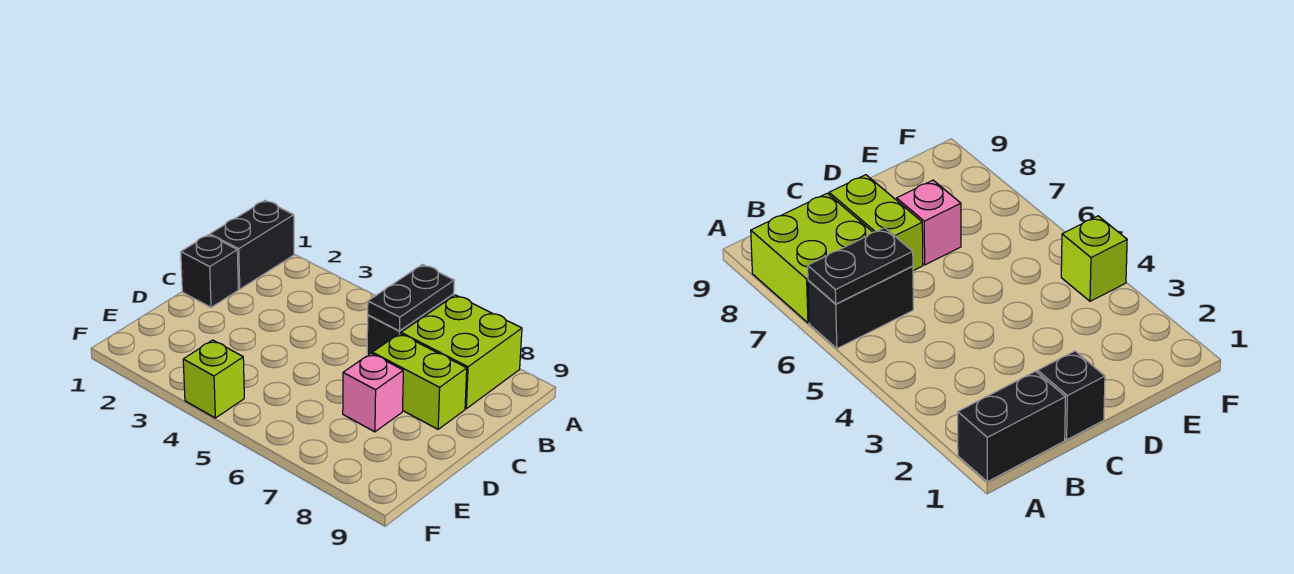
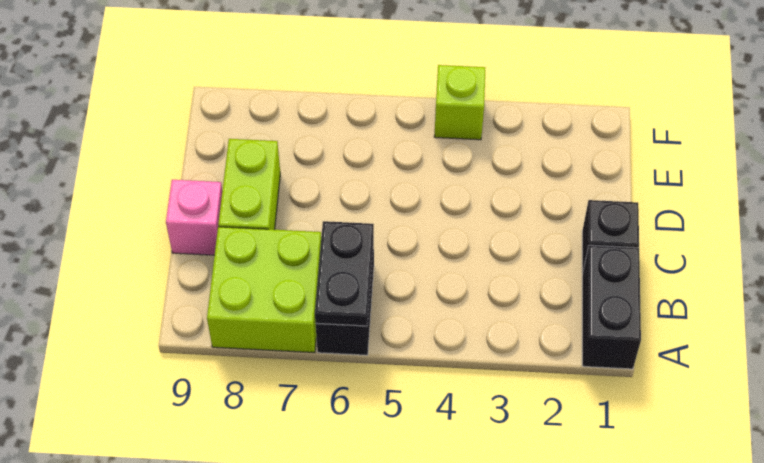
lime 1x2 brick [372,333,467,429] -> lime 1x2 brick turned to [218,139,280,230]
pink 1x1 brick [343,353,403,432] -> pink 1x1 brick moved to [166,180,222,255]

